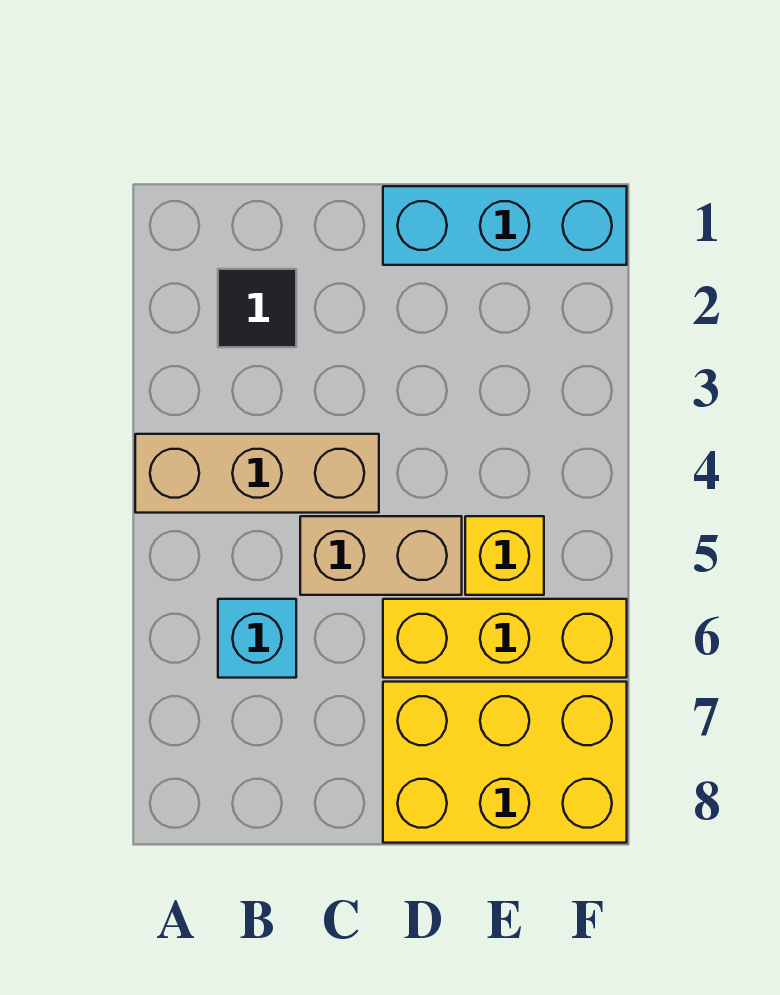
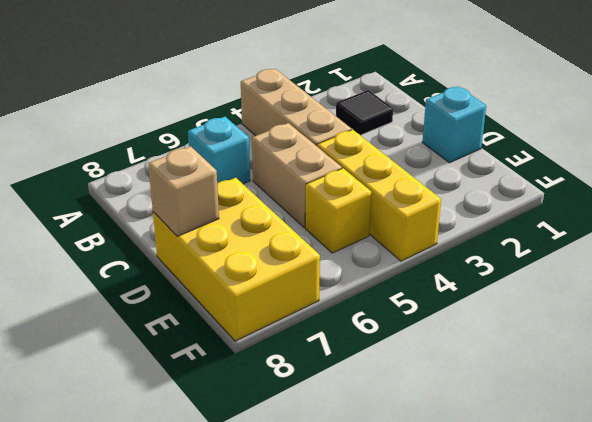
cyan 1x3 brick [383,186,627,265] -> cyan 1x1 brick [422,86,486,163]
yellow 1x3 brick [383,599,627,678] -> yellow 1x3 brick moved to [317,130,441,261]
none -> tan 1x1 brick [148,146,219,236]

